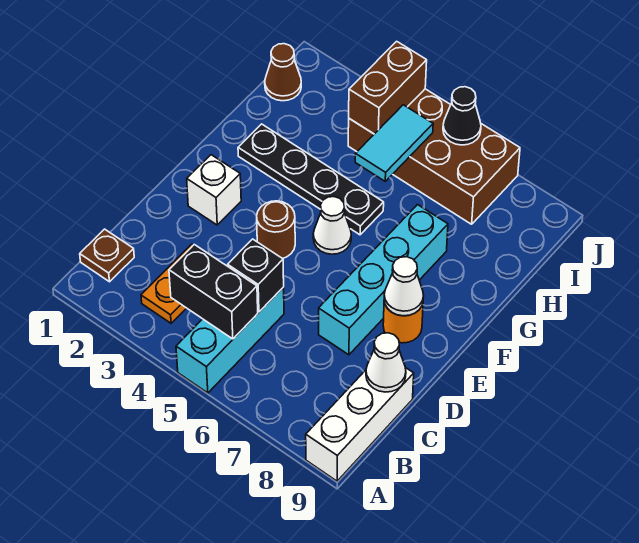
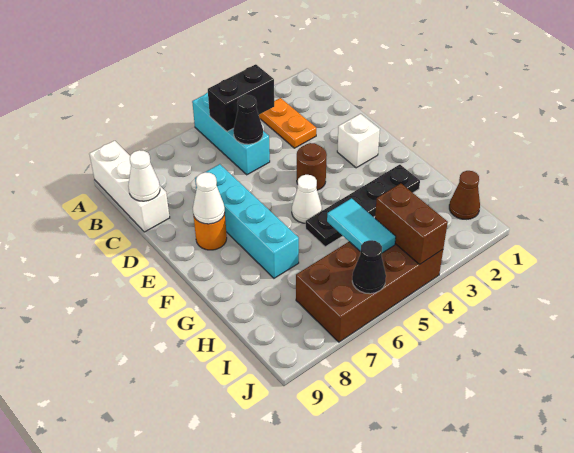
brown 1x1 plate [80,229,134,282] -> none
black 1x1 brick [228,239,284,312] -> black 1x1 cone [233,95,263,144]

